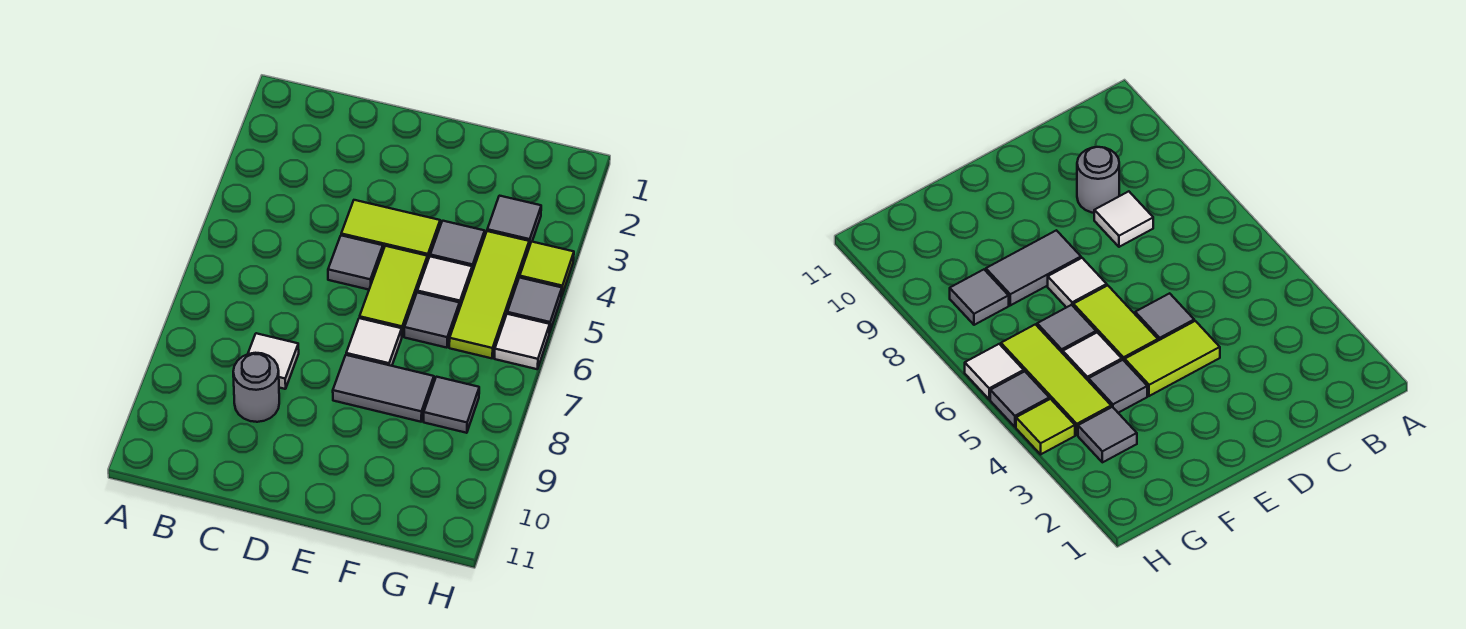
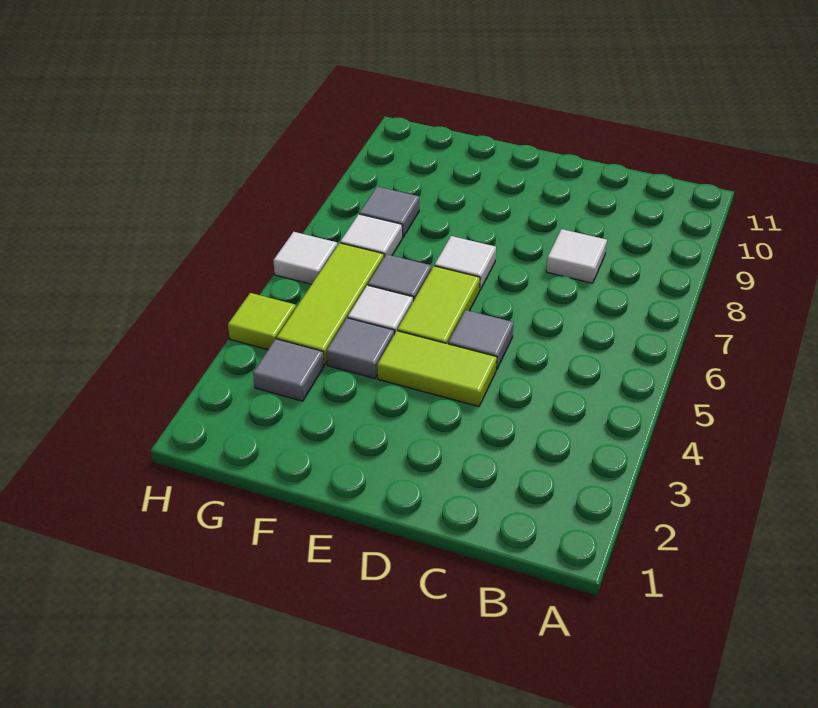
grey 1x1 round brick [233,353,279,422] -> none
grey 1x2 tile [333,355,434,422] -> none
none -> white 1x1 tile [340,214,402,257]
grey 1x1 tile [507,277,562,333] -> none

